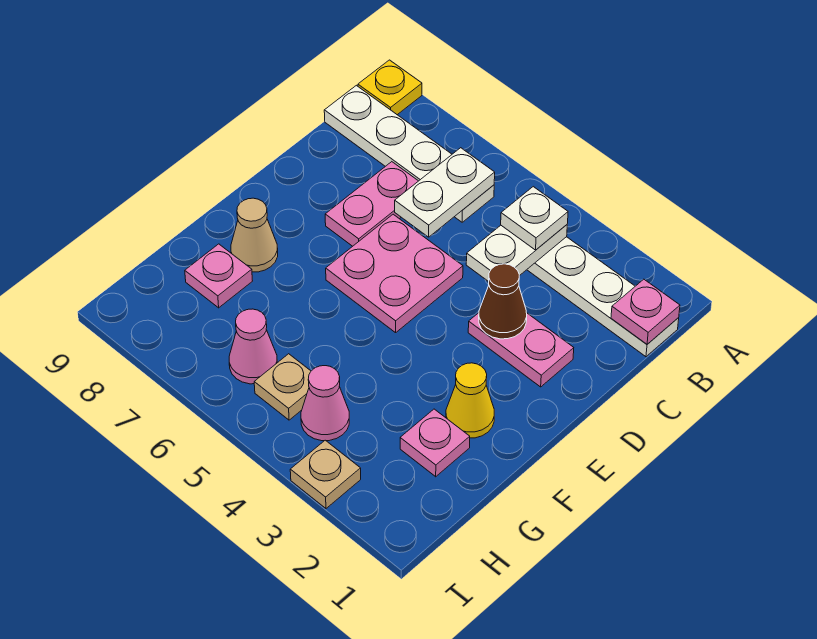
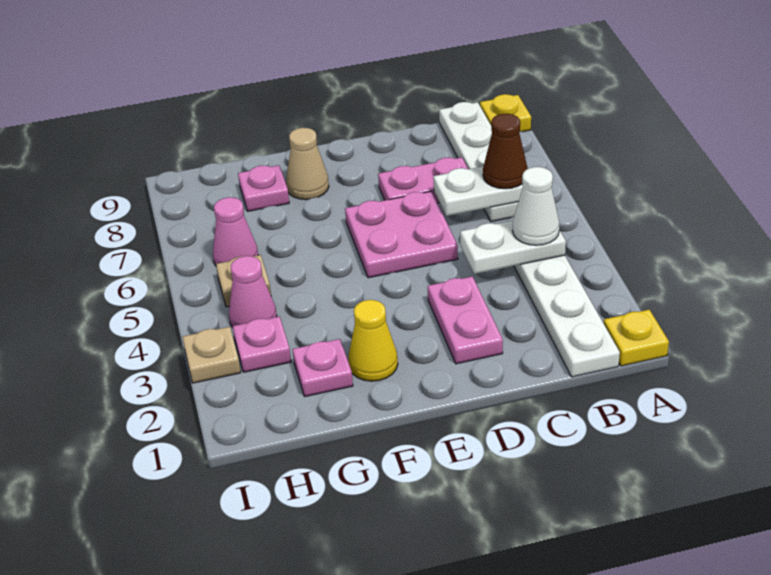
none -> yellow 1x1 plate [604,310,669,366]
pink 1x1 plate [611,279,680,344] -> pink 1x1 plate moved to [233,316,291,372]
white 1x1 plate [501,187,568,250] -> white 1x1 cone [513,167,559,245]
brown 1x1 cone [479,264,527,339] -> brown 1x1 cone moved to [483,114,527,189]

